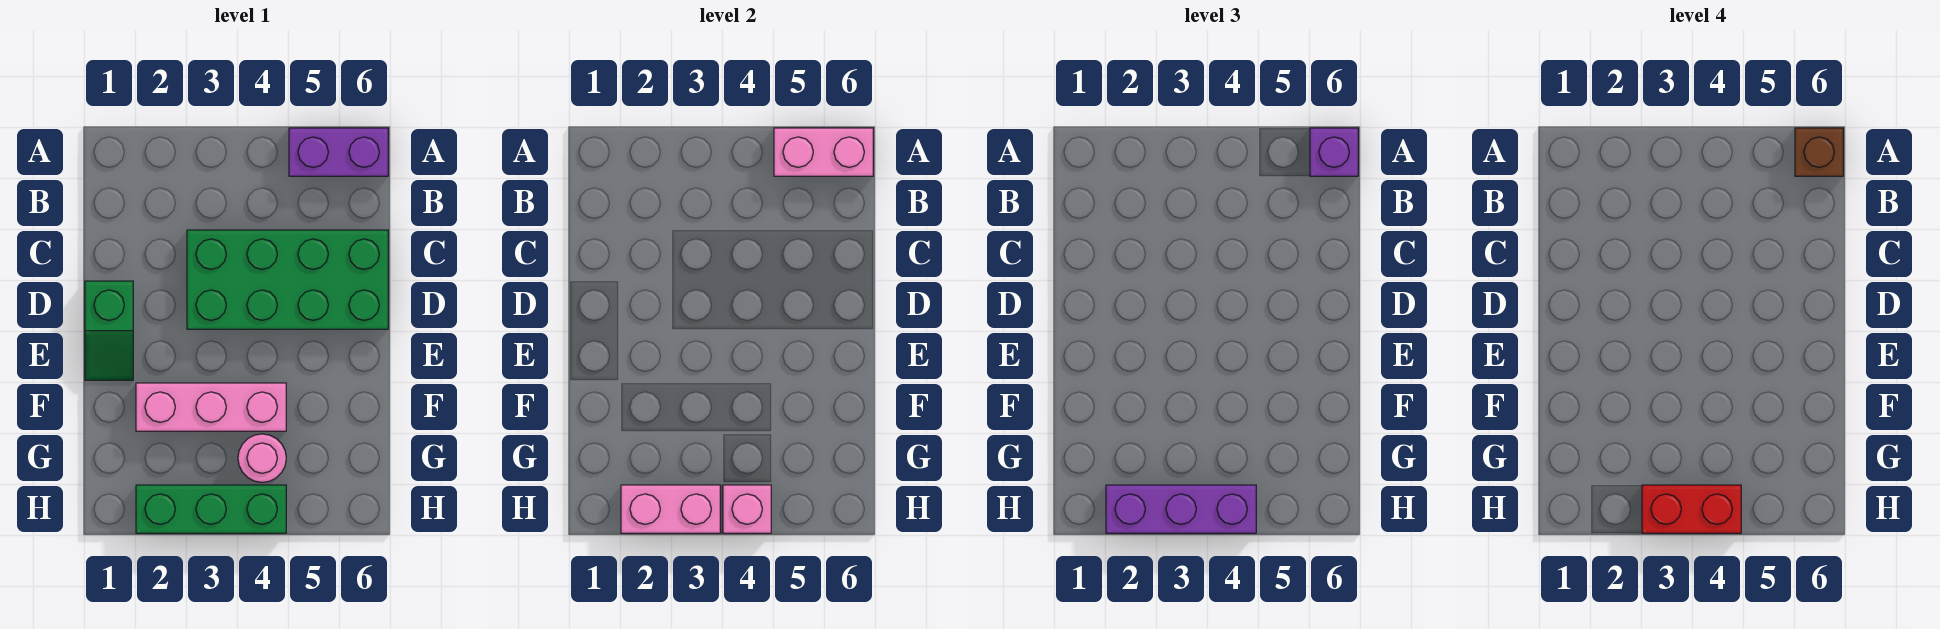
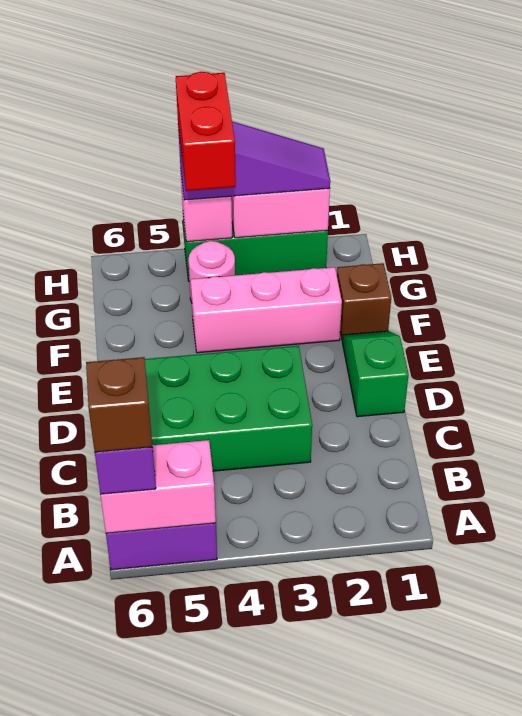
none -> brown 1x1 brick [337,263,391,338]
purple 1x3 brick [1106,485,1256,533] -> purple 1x3 slope [178,121,330,200]
red 1x2 brick [1642,485,1741,533] -> red 1x2 brick turned to [176,72,236,191]

